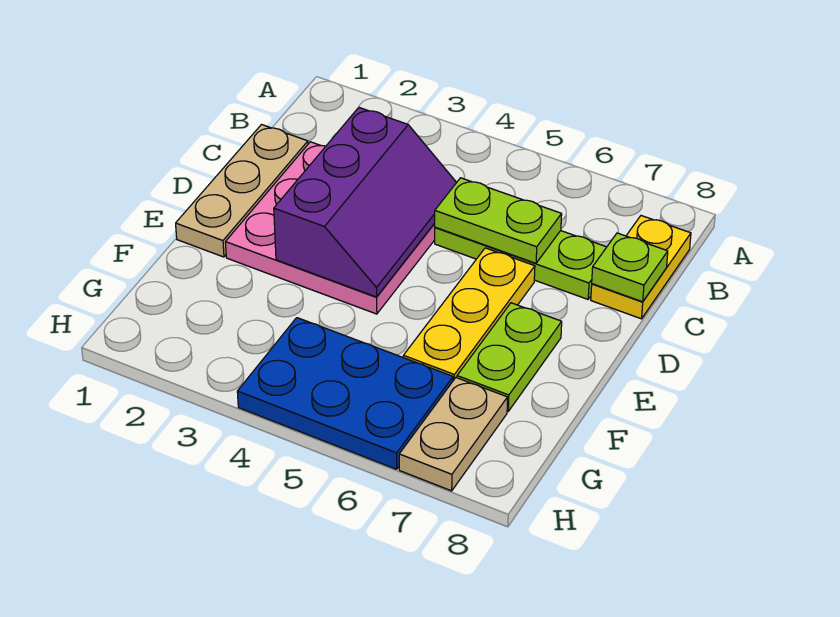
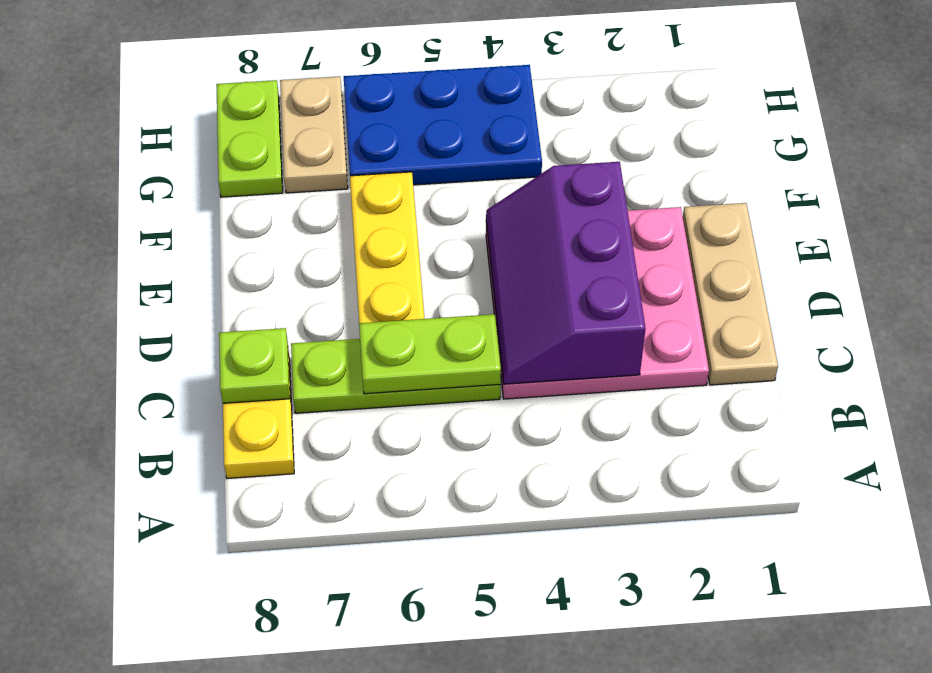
lime 1x2 plate [457,303,562,411] -> lime 1x2 plate moved to [216,80,283,197]

